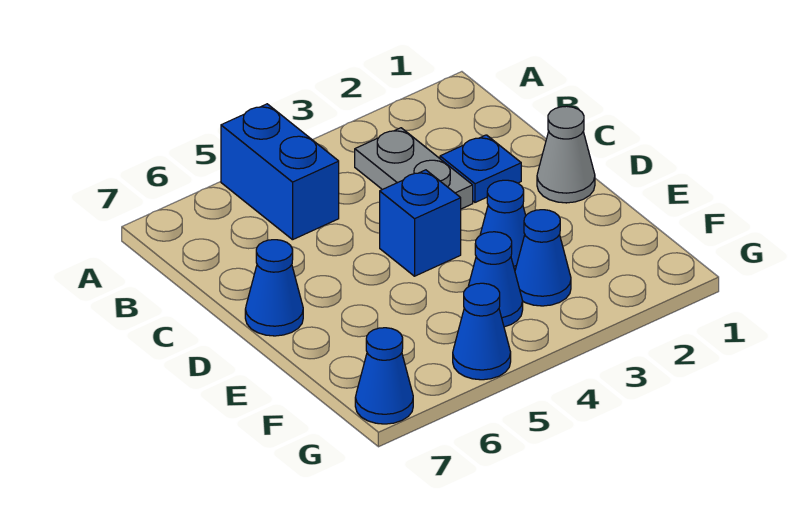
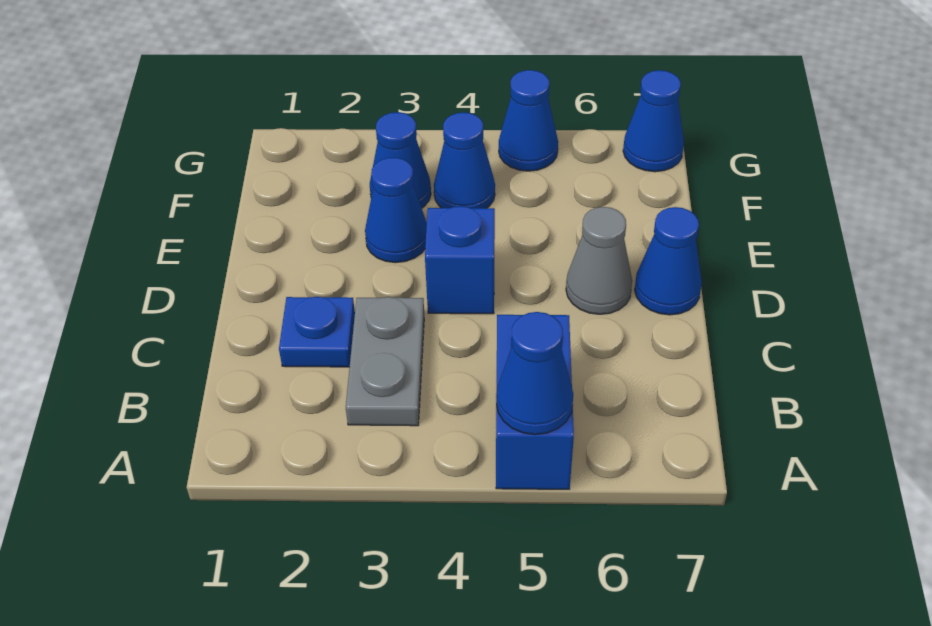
none -> blue 1x1 cone [496,312,573,435]
grey 1x1 cone [537,106,595,203] -> grey 1x1 cone moved to [566,207,632,314]

